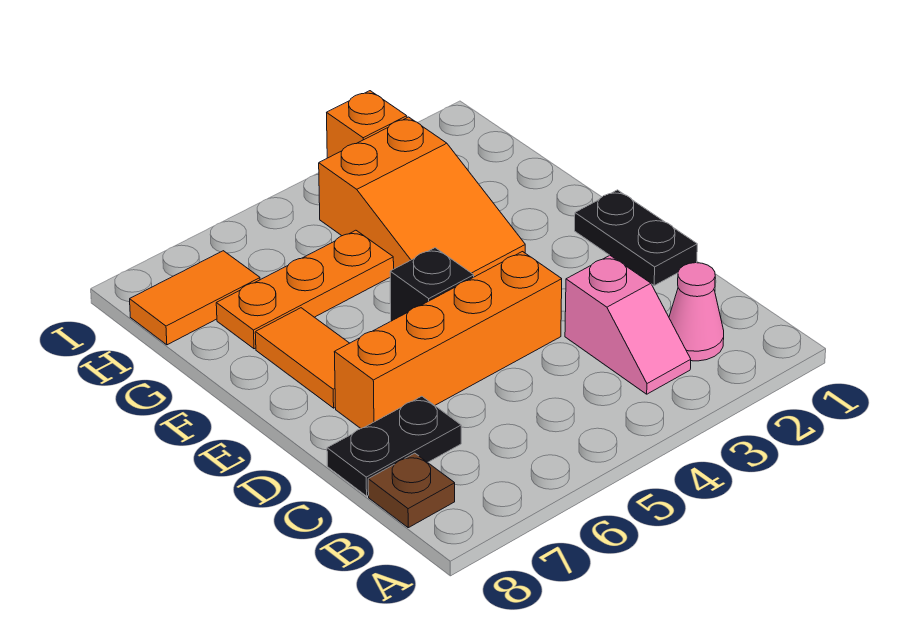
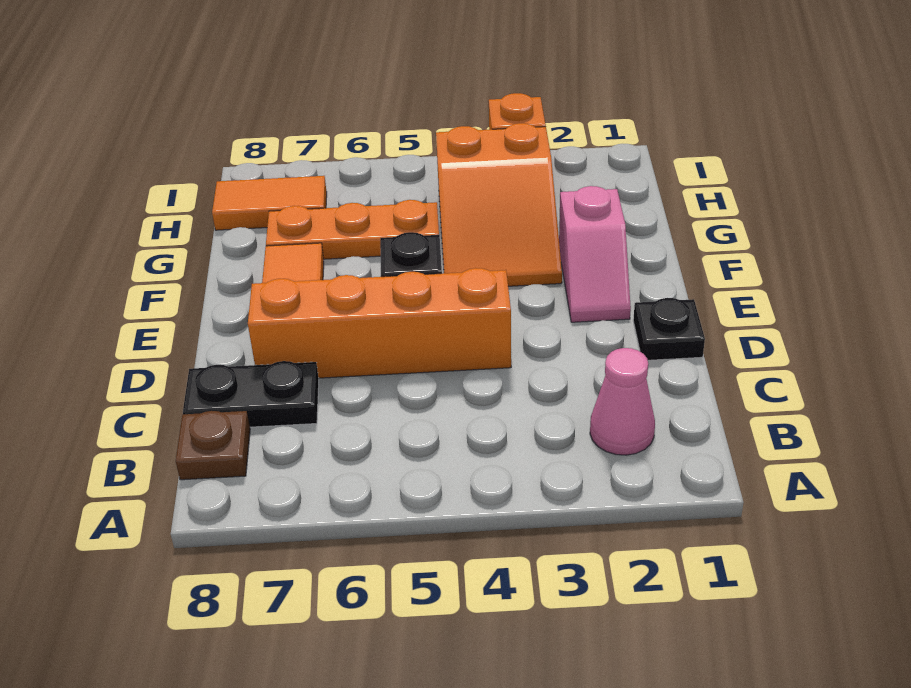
pink 1x2 slope [565,255,691,394] -> pink 1x2 slope moved to [559,186,631,322]
black 1x2 plate [575,190,697,285] -> black 1x1 plate [633,298,705,360]

